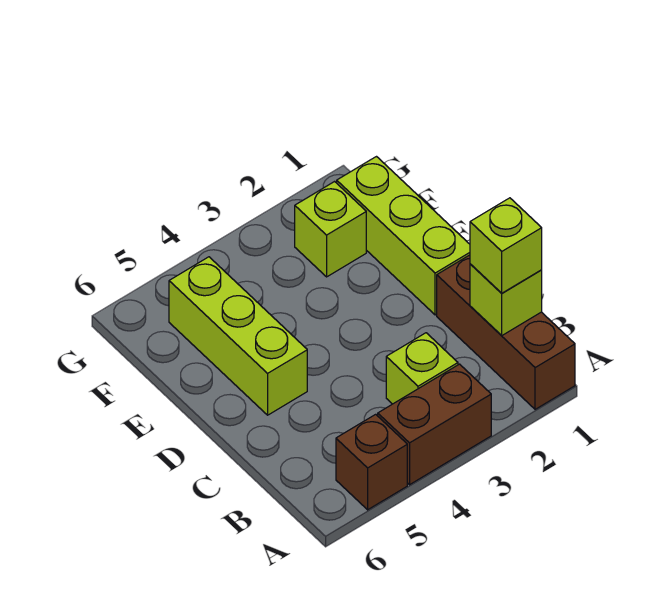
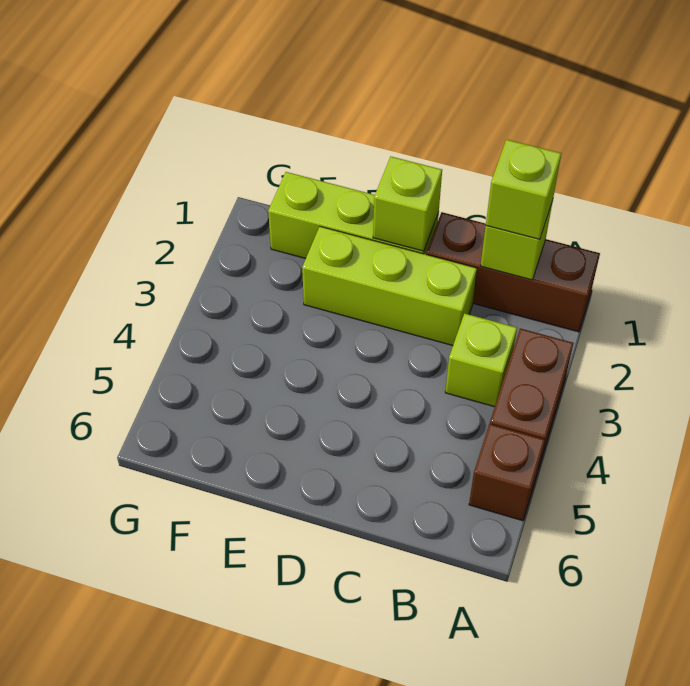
lime 1x3 brick [169,257,307,415] -> lime 1x3 brick moved to [302,227,477,345]
lime 1x1 brick [295,182,366,277] -> lime 1x1 brick moved to [373,157,442,251]

